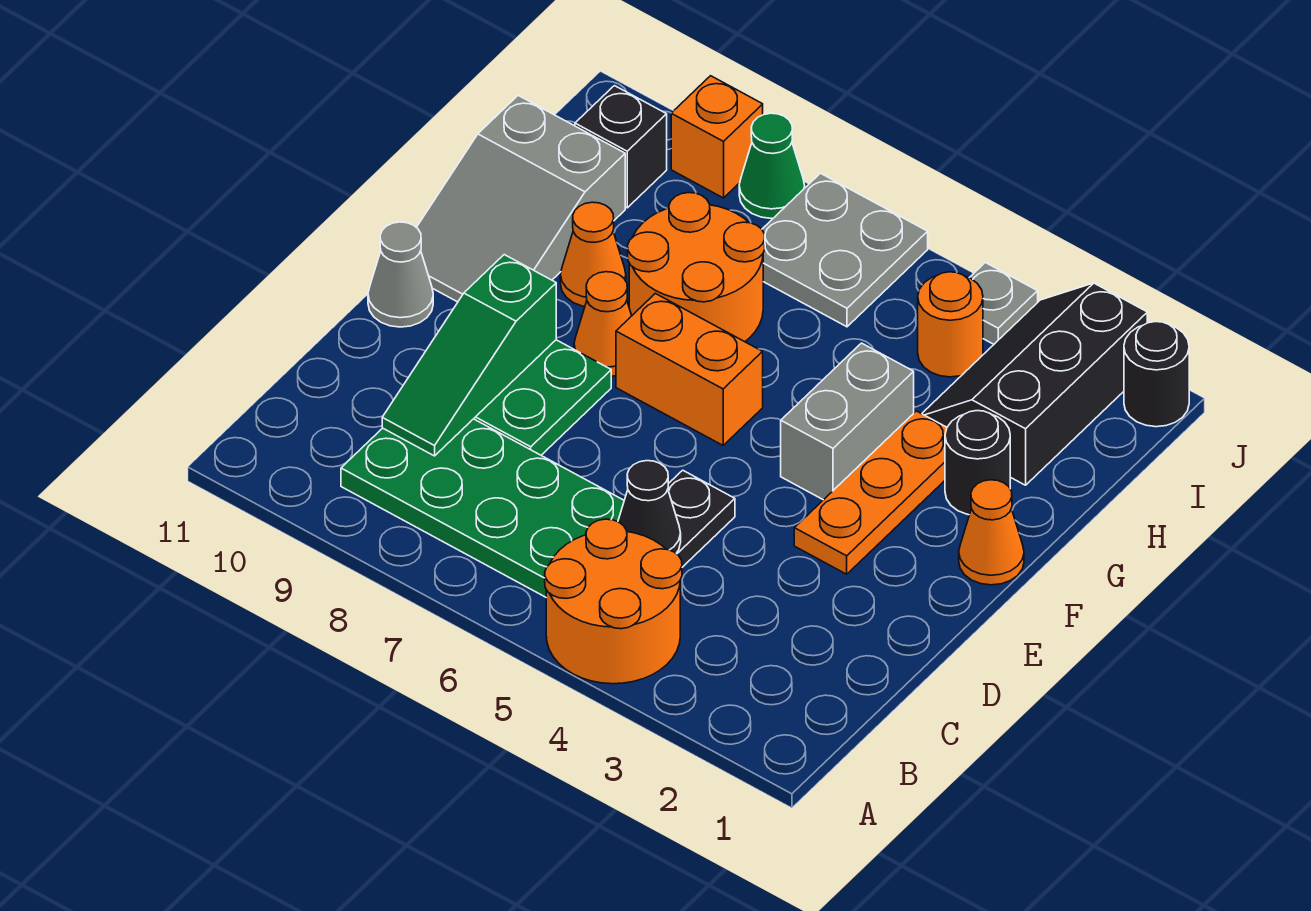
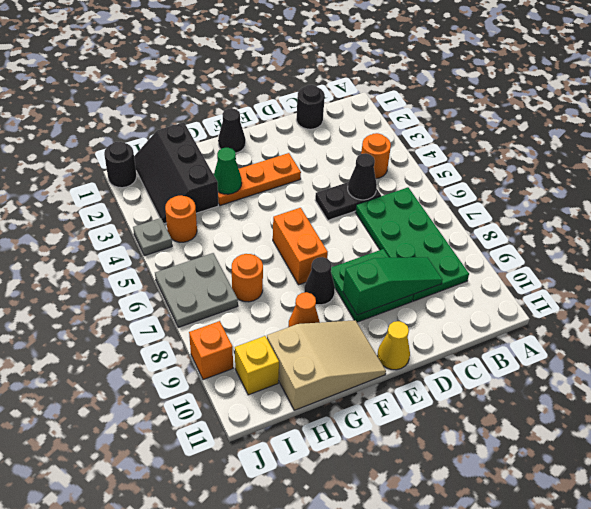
orange 2x2 round brick [545,519,682,684] -> orange 1x1 round brick [361,133,391,179]
grey 1x1 cone [368,222,433,327] -> yellow 1x1 cone [378,321,410,370]
orange 1x1 cone [959,480,1024,585] -> black 1x1 cone [218,108,246,153]
grey 1x2 brick [781,343,914,500] -> none
orange 1x1 cone [574,272,632,376] -> black 1x1 cone [304,257,335,305]
grey 2x3 slope [416,96,625,302] -> tan 2x3 slope [267,320,386,410]
black 1x1 round brick [945,411,1010,515] -> black 1x1 round brick moved to [296,85,325,129]
orange 2x2 round brick [628,193,765,342] -> orange 1x1 round brick [232,254,263,302]
black 2x3 slope [922,283,1147,485] -> black 2x3 slope turned to [134,123,218,224]
black 1x1 brick [575,86,667,208] -> yellow 1x1 brick [235,336,279,395]
green 1x1 cone [739,113,805,218] -> green 1x1 cone moved to [214,148,242,194]

